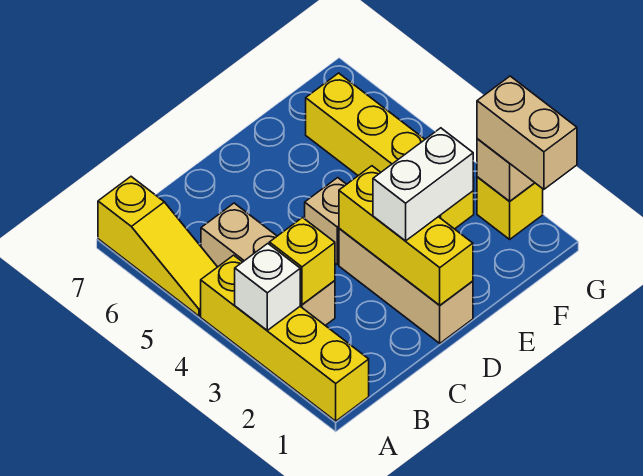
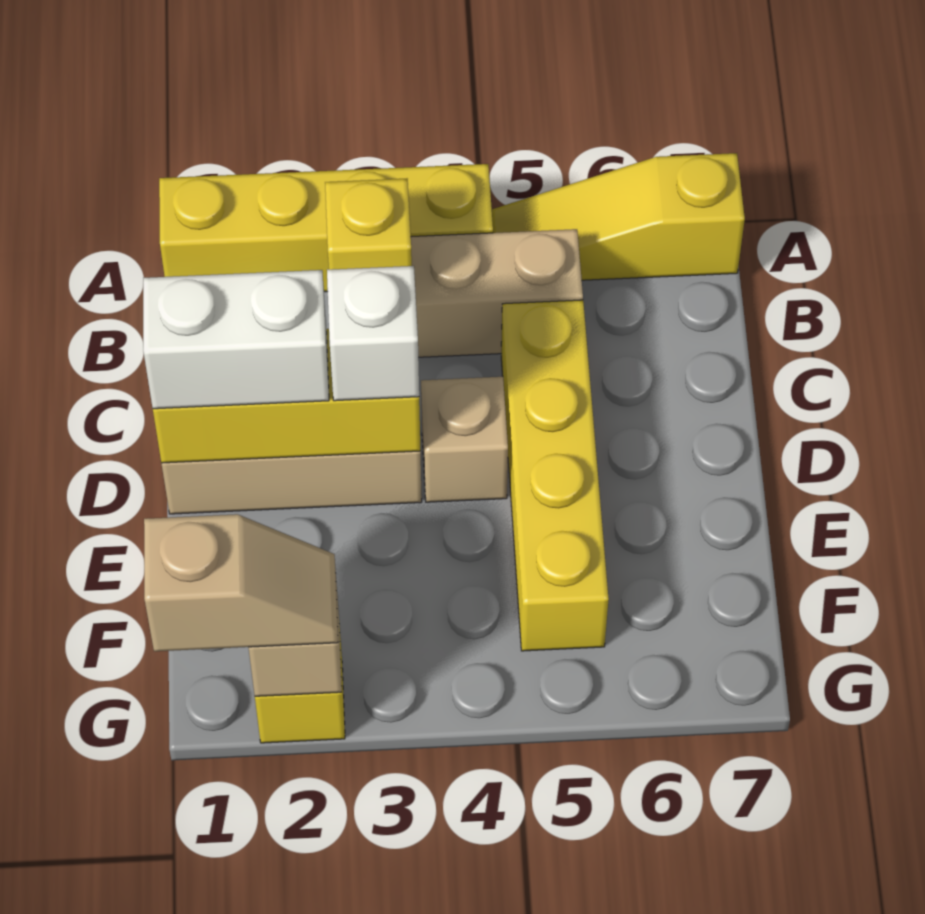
white 1x1 brick [235,244,300,330] -> white 1x1 brick moved to [327,266,419,401]
white 1x2 brick [373,128,473,241] -> white 1x2 brick turned to [143,270,329,409]
yellow 1x4 brick [306,73,474,229] -> yellow 1x4 brick turned to [501,300,609,651]
tan 1x2 brick [477,76,577,189] -> tan 1x2 slope [144,514,338,651]

